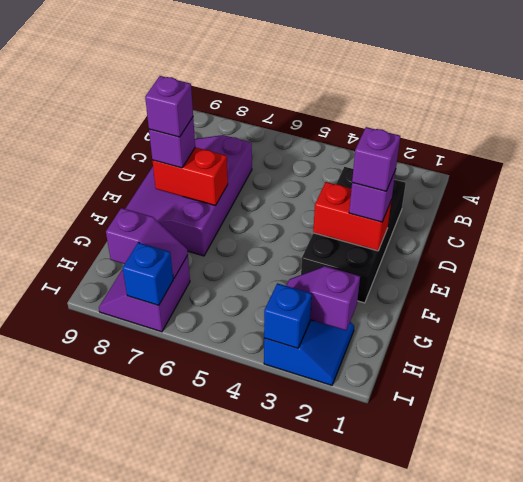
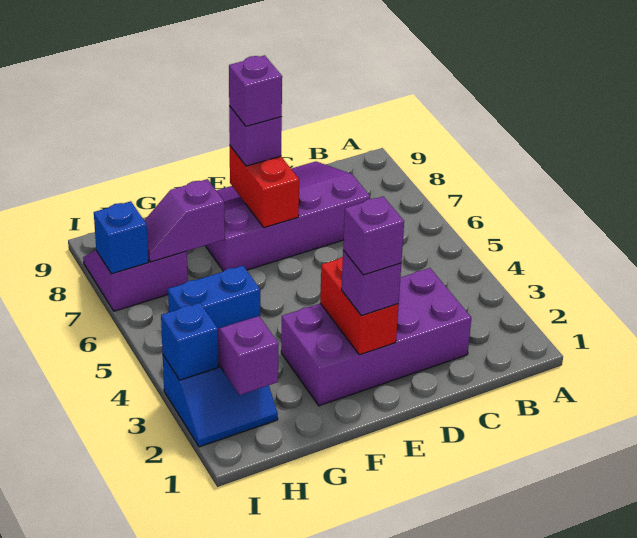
black 2x4 brick [301,167,406,303] -> purple 2x4 brick [281,268,471,406]
none -> blue 1x2 brick [168,266,260,329]
purple 1x2 slope [106,208,188,279] -> purple 1x2 slope turned to [144,179,225,262]

